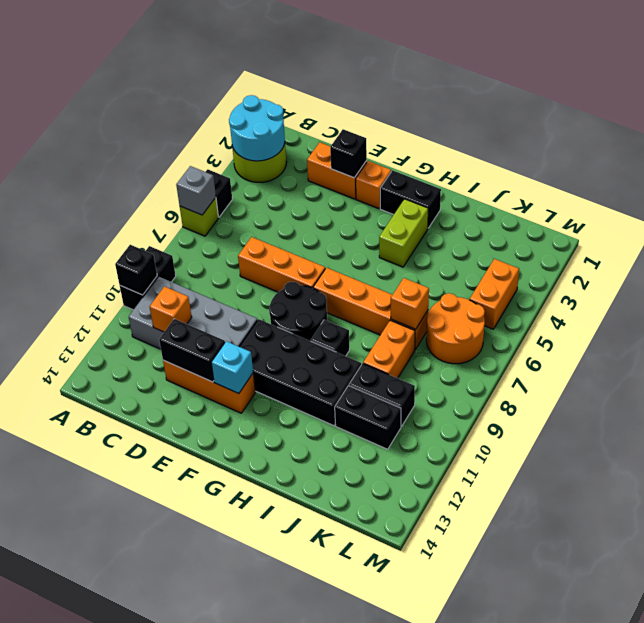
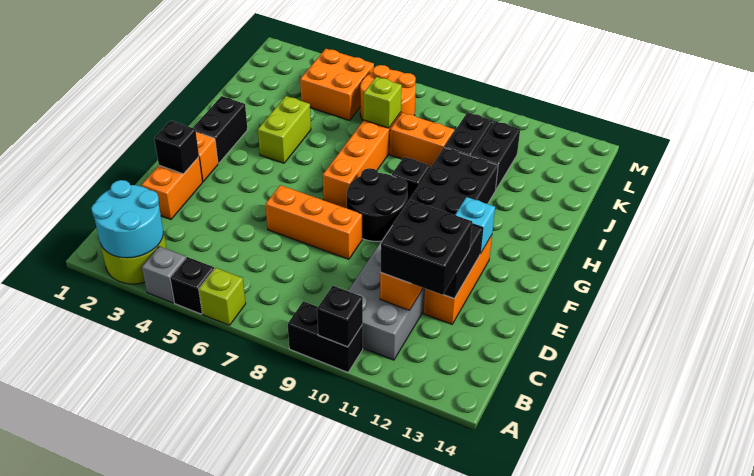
grey 1x1 brick [176,166,216,215] -> grey 1x1 brick moved to [142,246,186,303]
none -> black 2x2 brick [380,200,472,295]
orange 1x3 brick [238,237,325,292] -> orange 1x3 brick turned to [266,185,362,259]
lime 1x2 brick [379,199,428,267] -> lime 1x2 brick turned to [258,96,311,163]
orange 1x1 brick [391,278,429,329] -> lime 1x1 brick [364,77,402,128]
orange 1x2 brick [470,259,519,329] -> orange 2x2 brick [300,49,374,120]

